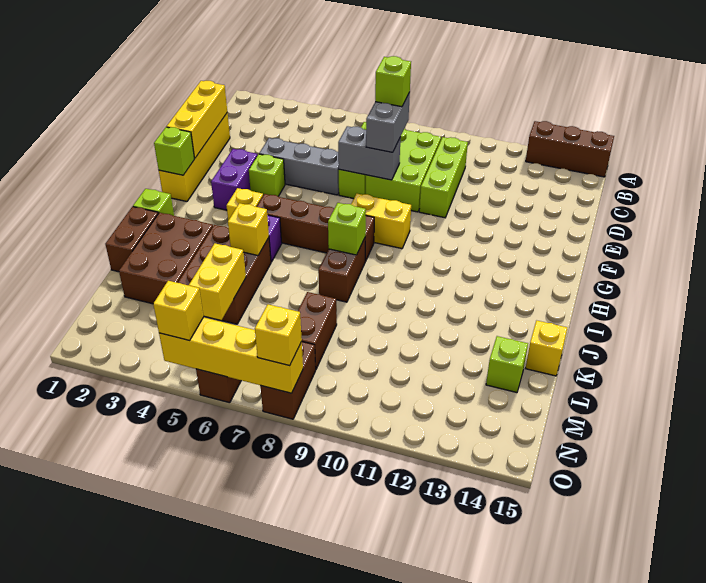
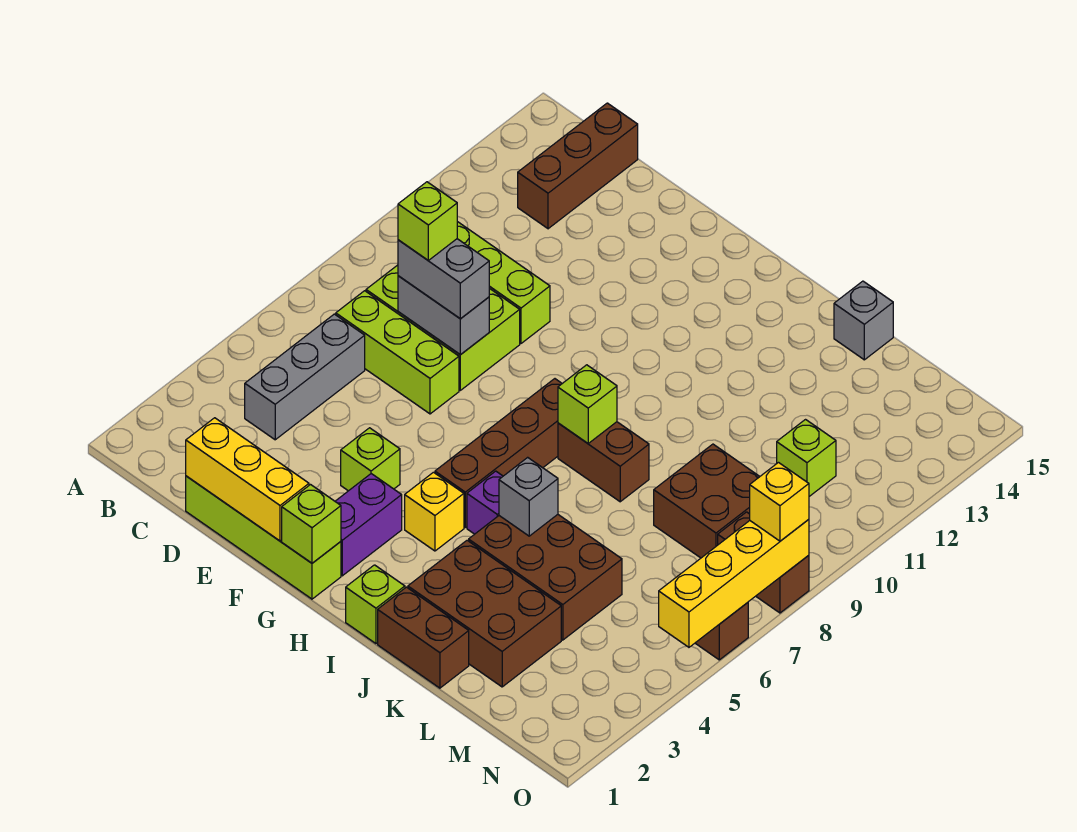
brown 1x3 brick [526,121,614,177] -> brown 1x3 brick moved to [518,103,638,229]
yellow 1x4 brick [159,112,230,201] -> lime 1x4 brick [186,476,341,599]
grey 1x3 brick [259,138,339,195] -> grey 1x3 brick moved to [245,314,365,440]
grey 1x2 brick [338,126,401,180] -> grey 1x2 brick turned to [398,276,489,355]
purple 1x2 brick [211,149,258,210] -> purple 1x2 brick turned to [335,474,402,576]
yellow 1x2 brick [351,194,411,249] -> none
yellow 1x1 brick [228,203,269,255] -> grey 1x1 brick [499,457,558,536]
yellow 1x1 brick [526,320,567,376] -> grey 1x1 brick [834,281,893,360]
yellow 1x2 brick [189,243,246,320] -> none
brown 1x2 brick [298,292,337,369] -> brown 2x2 brick [654,444,760,558]
lime 1x1 brick [486,336,528,393] -> lime 1x1 brick moved to [777,420,836,496]
yellow 1x1 brick [153,281,203,341] -> none

